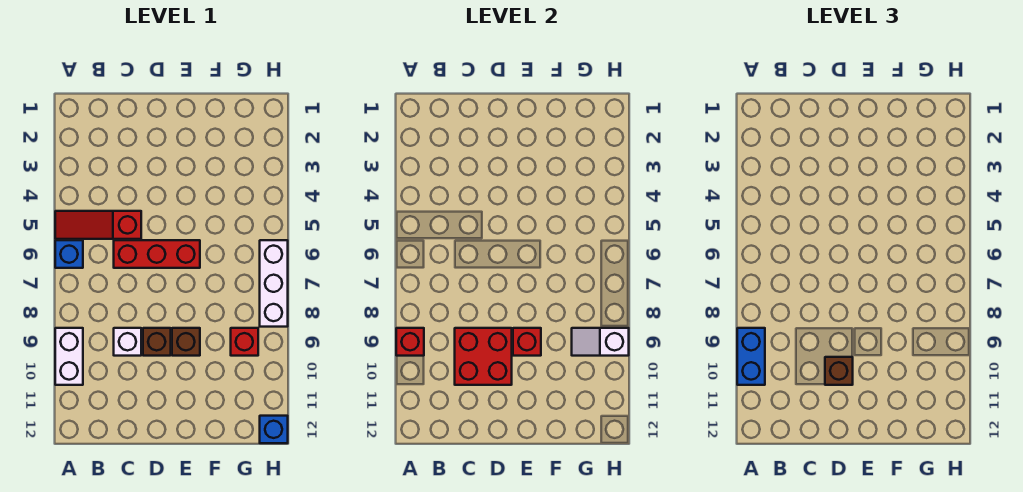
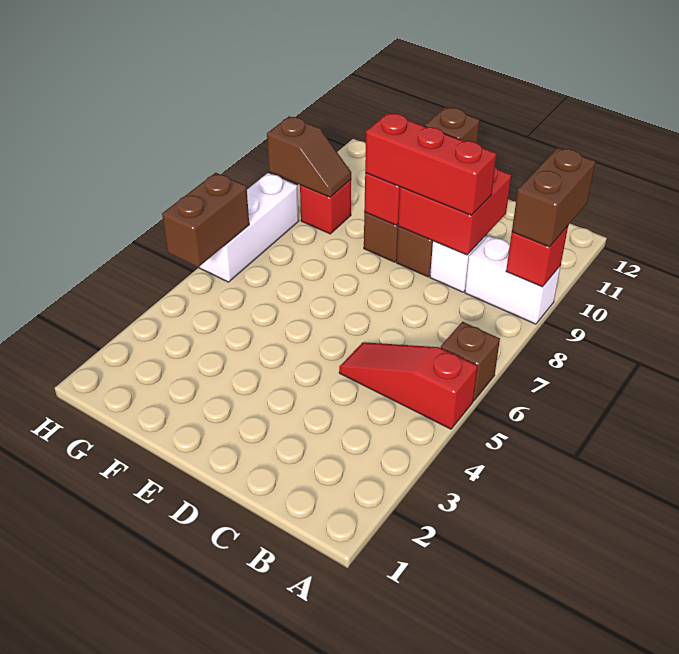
red 1x3 slope [55,211,141,239] -> red 1x3 slope turned to [339,342,478,429]
blue 1x1 brick [55,240,83,268] -> brown 1x1 brick [441,322,500,401]
white 1x2 brick [55,328,83,385] -> white 1x2 brick turned to [465,236,561,324]
blue 1x2 brick [737,328,765,385] -> brown 1x2 brick [512,148,596,247]
red 1x3 brick [114,240,200,268] -> red 1x3 brick moved to [365,113,496,215]
white 1x2 slope [572,328,629,356] -> brown 1x2 slope [267,116,351,197]
none -> brown 1x2 brick [162,173,249,267]
blue 1x1 brick [260,416,288,443] -> none

